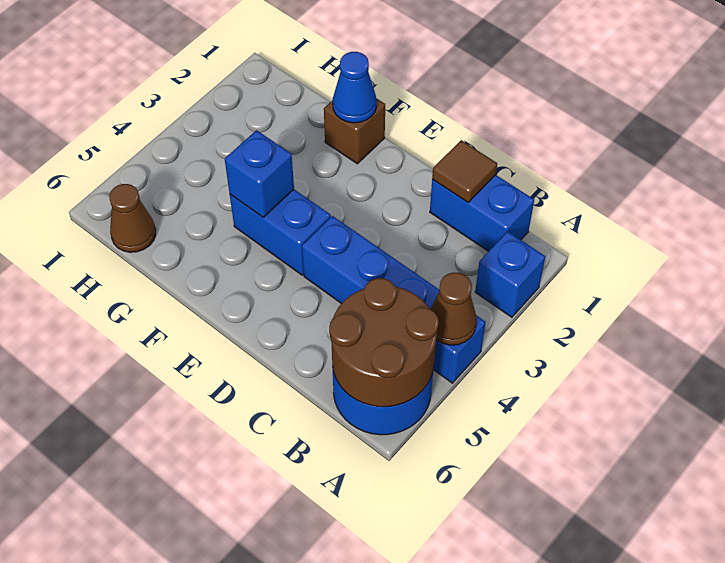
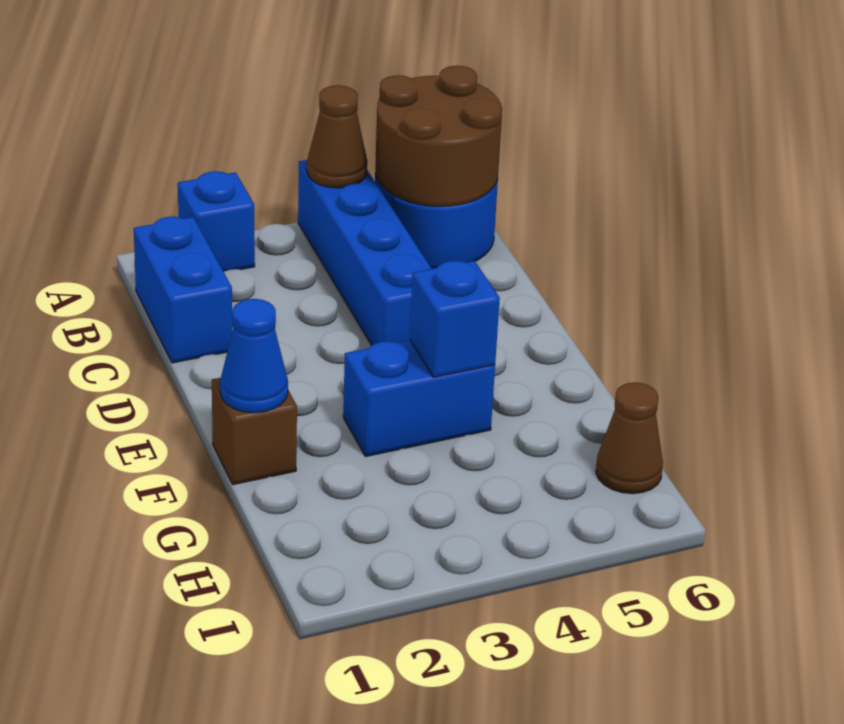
brown 1x1 tile [432,140,497,202] -> none
blue 1x2 brick [230,190,331,275] -> blue 1x2 brick turned to [343,340,495,457]

